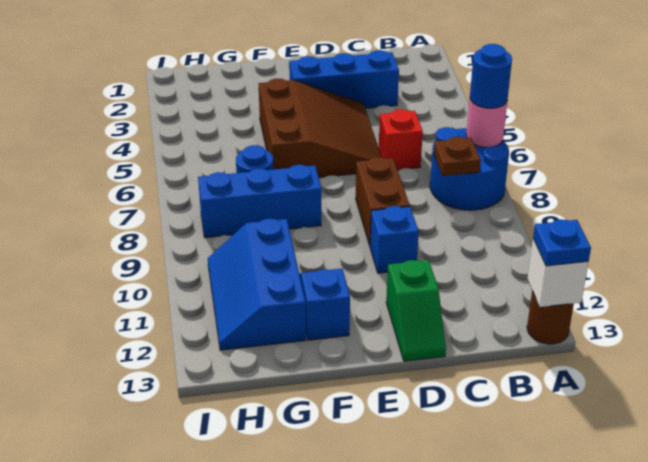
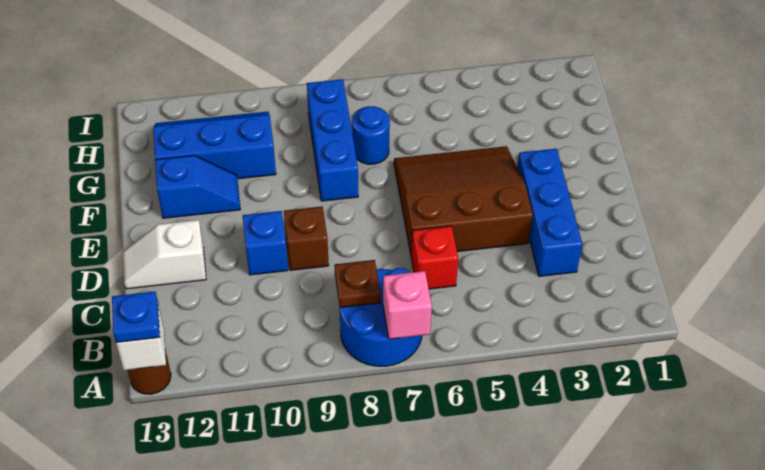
pink 1x1 round brick [466,100,507,147] -> pink 1x1 brick [383,271,432,339]
blue 1x1 round brick [470,44,512,108] -> none
brown 3x3 slope [258,78,381,177] -> brown 3x3 slope turned to [394,146,533,257]
brown 1x2 brick [356,157,410,246] -> brown 1x1 brick [284,206,329,270]
green 1x2 slope [386,260,446,361] -> white 1x2 slope [123,220,206,289]

